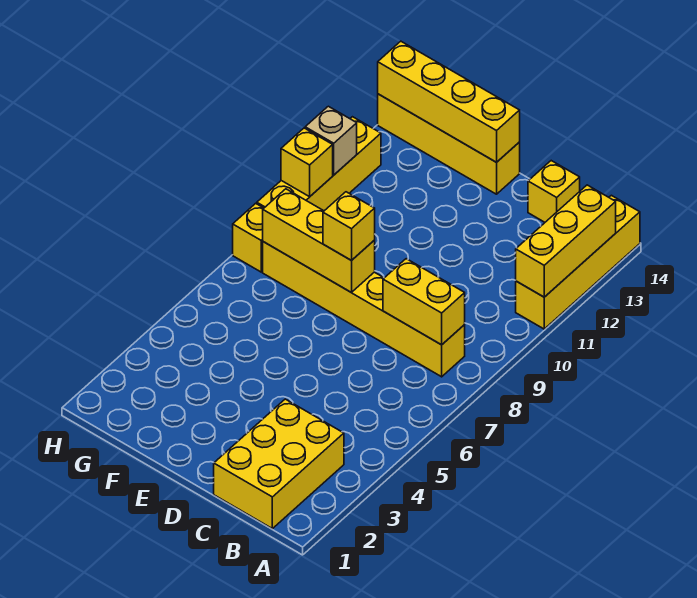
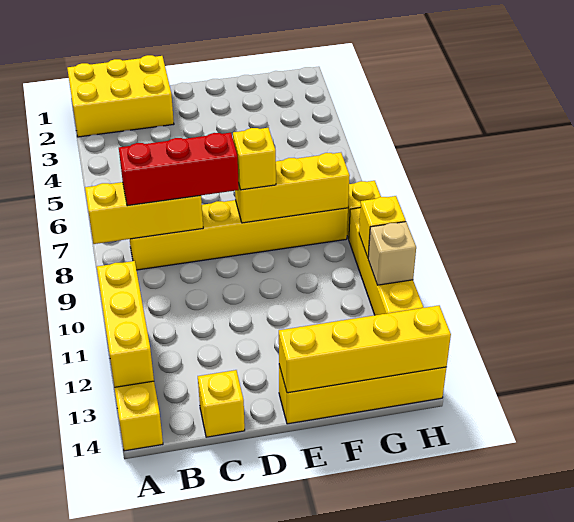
yellow 2x3 brick [214,399,344,529] -> yellow 2x3 brick turned to [67,55,174,137]
yellow 1x2 brick [383,259,465,345] -> yellow 1x3 brick [85,182,203,244]
none -> red 1x3 brick [119,133,239,206]

